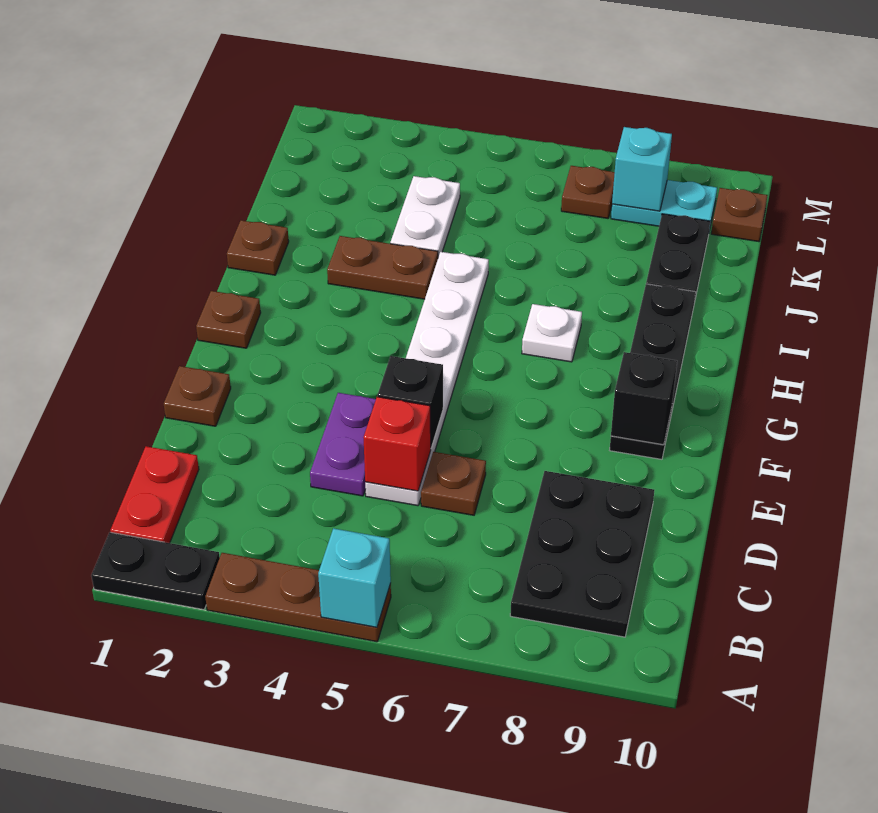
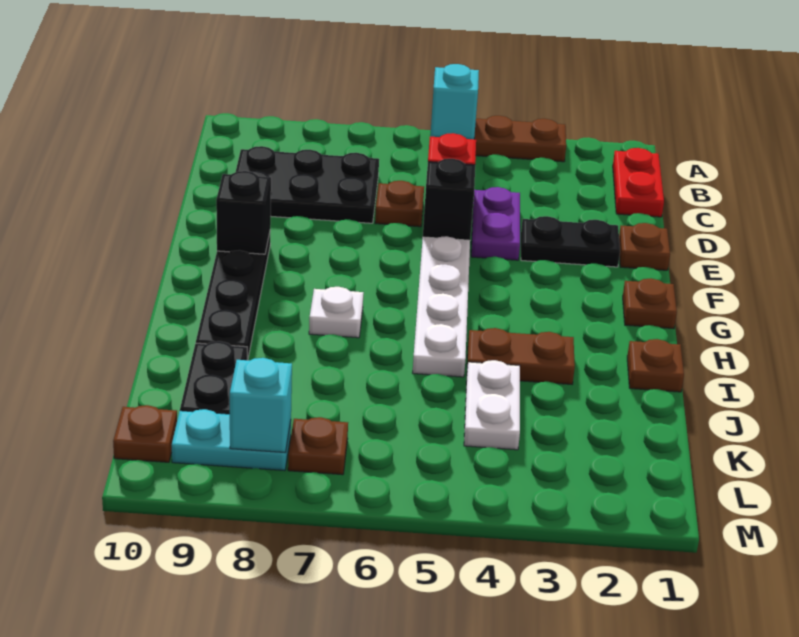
black 1x2 plate [91,532,220,610] -> black 1x2 plate moved to [521,216,620,267]
black 2x3 plate [510,471,654,637] -> black 2x3 plate turned to [236,146,379,223]

